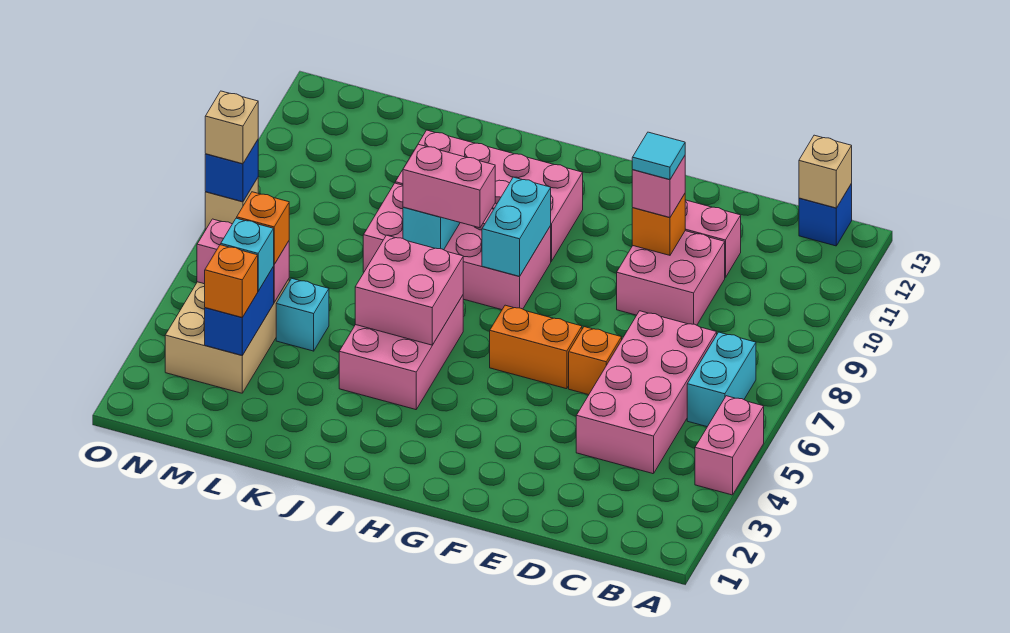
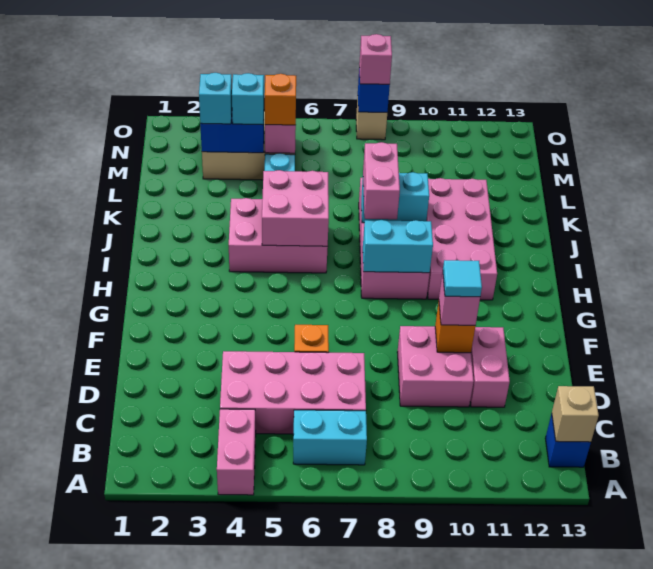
pink 1x2 brick [695,396,764,495] -> pink 1x2 brick turned to [217,409,256,495]
orange 1x2 brick [490,305,582,389] -> none
orange 1x1 brick [205,245,258,317] -> cyan 1x1 brick [199,73,232,124]
tan 1x1 brick [205,91,258,164] -> pink 1x1 brick [359,34,392,84]

